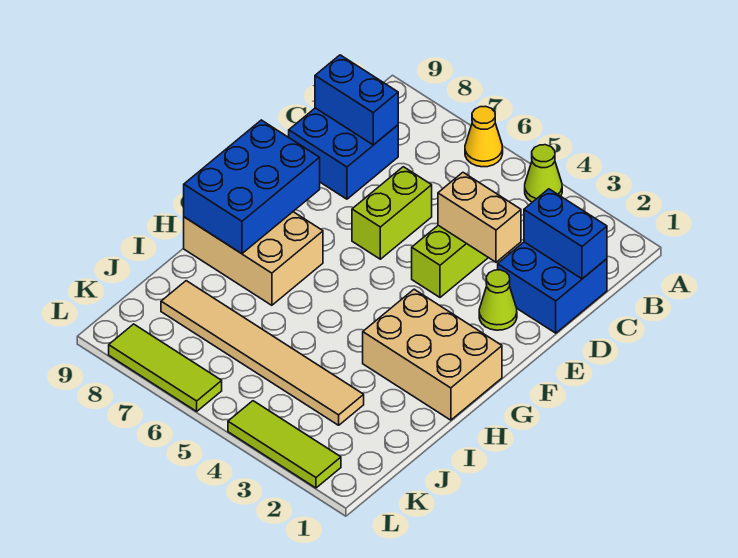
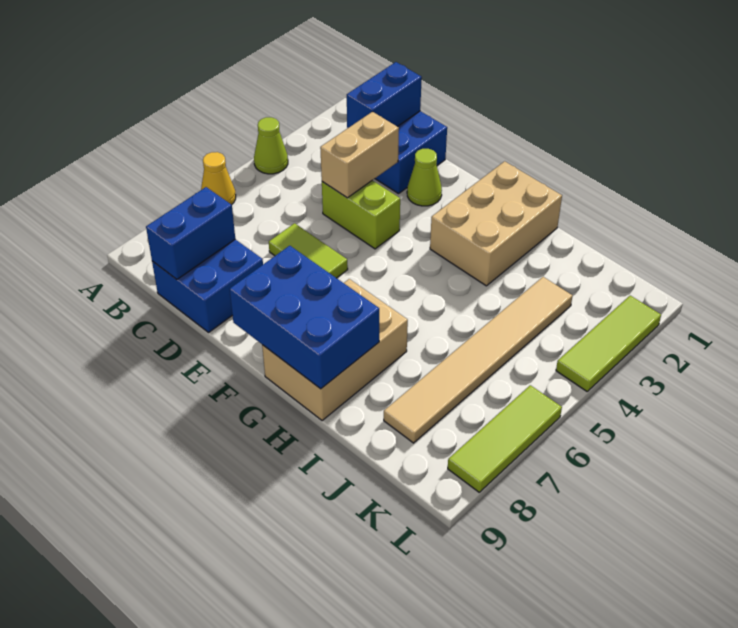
lime 1x2 brick [352,167,432,259] -> lime 1x2 tile [269,223,348,278]

